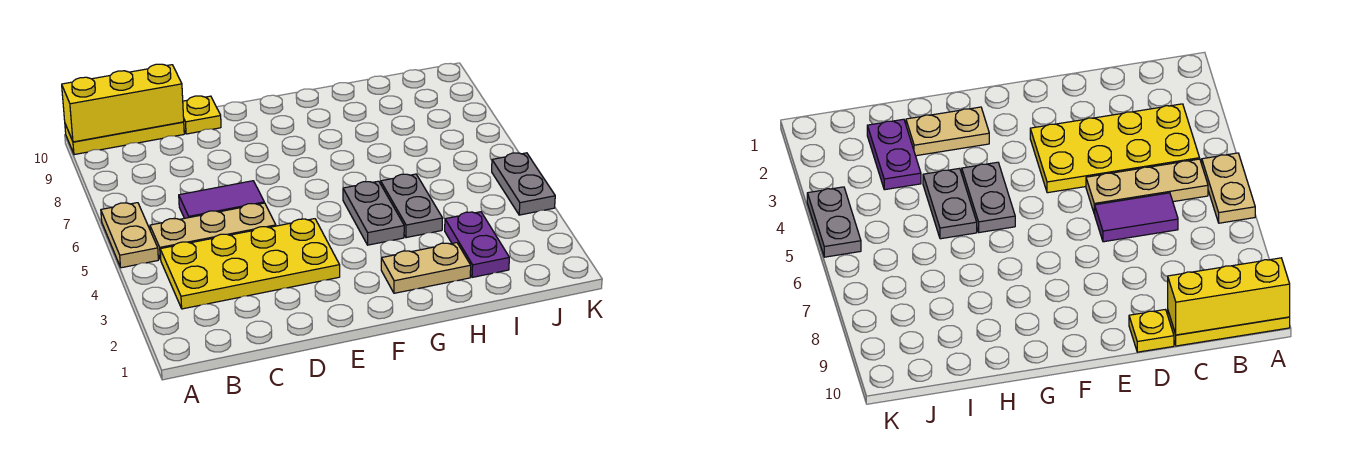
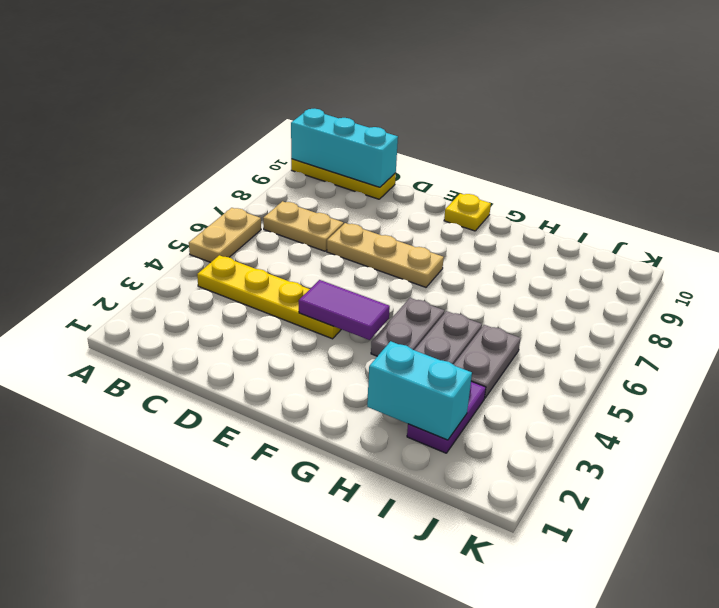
yellow 1x3 brick [62,64,184,142] -> cyan 1x3 brick [291,109,398,187]
yellow 2x4 plate [160,219,340,309] -> yellow 1x4 plate [197,255,341,339]
tan 1x3 plate [150,203,276,260] -> tan 1x3 plate moved to [327,223,444,287]
purple 1x2 tile [179,181,264,218] -> purple 1x2 tile moved to [299,280,390,340]
yellow 1x1 plate [183,96,221,134] -> yellow 1x1 plate moved to [444,194,491,231]
tan 1x2 plate [381,243,471,293] -> tan 1x2 plate moved to [263,201,344,251]
none -> cyan 1x2 brick [367,341,472,440]
grey 1x2 plate [492,153,555,215] -> grey 1x2 plate moved to [453,325,521,398]

